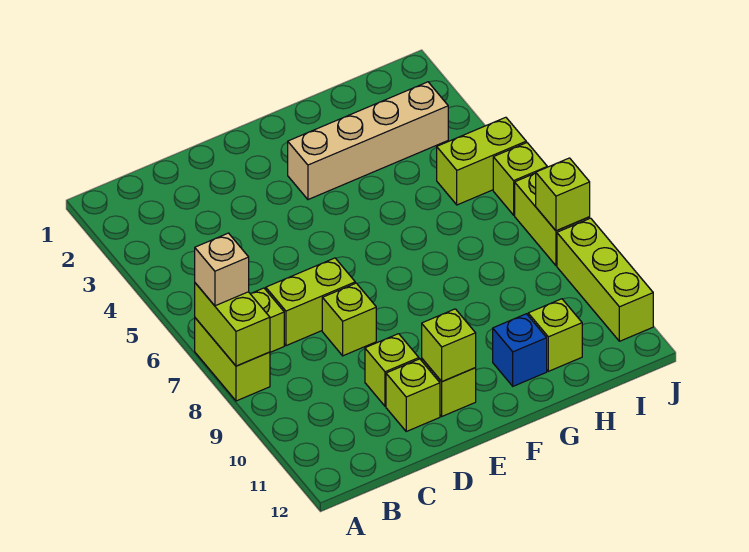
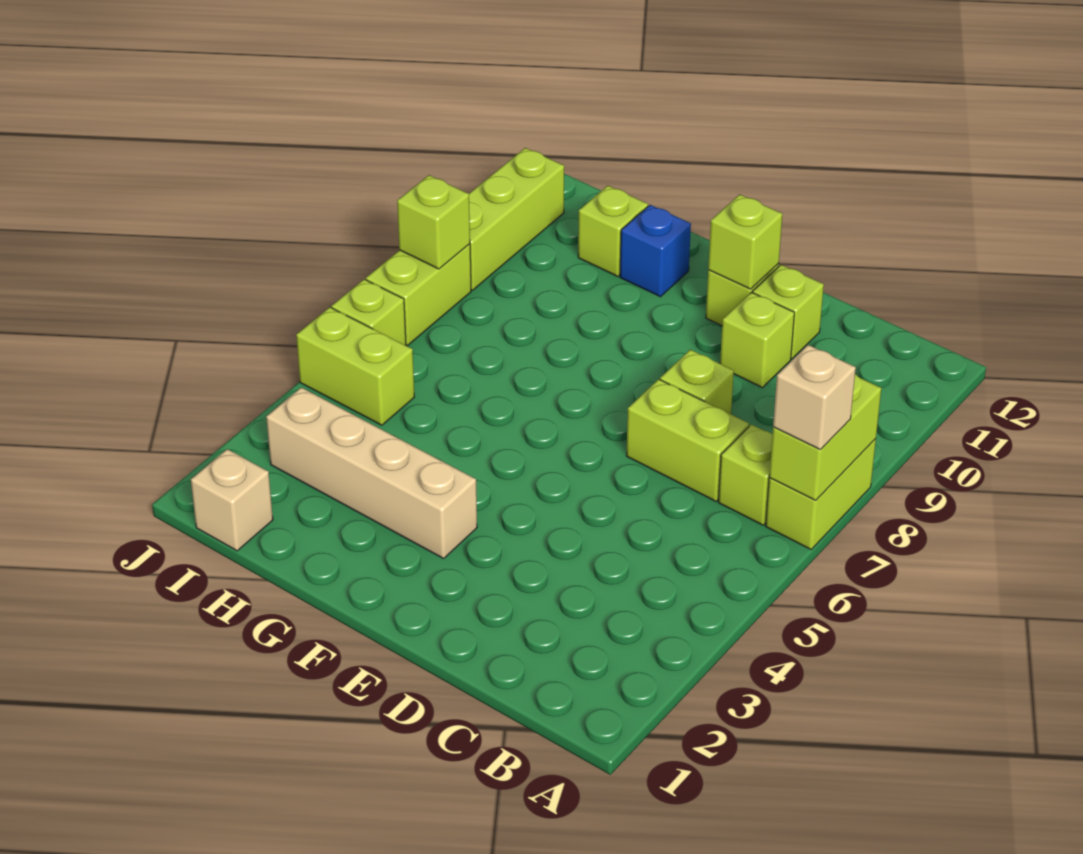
none -> tan 1x1 brick [191,449,273,551]

